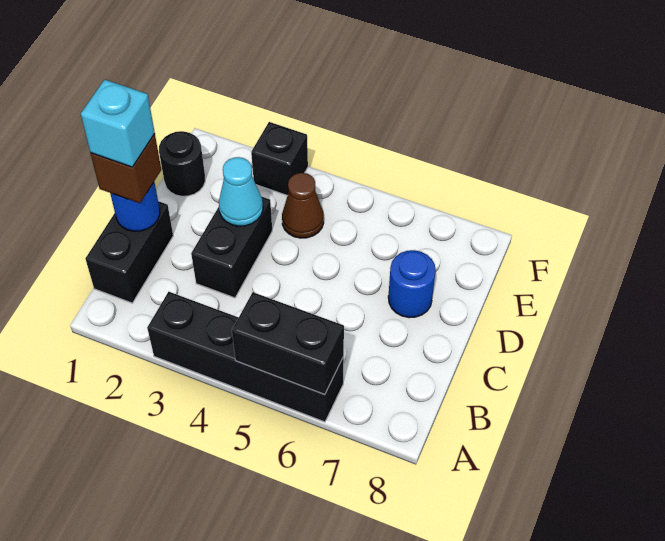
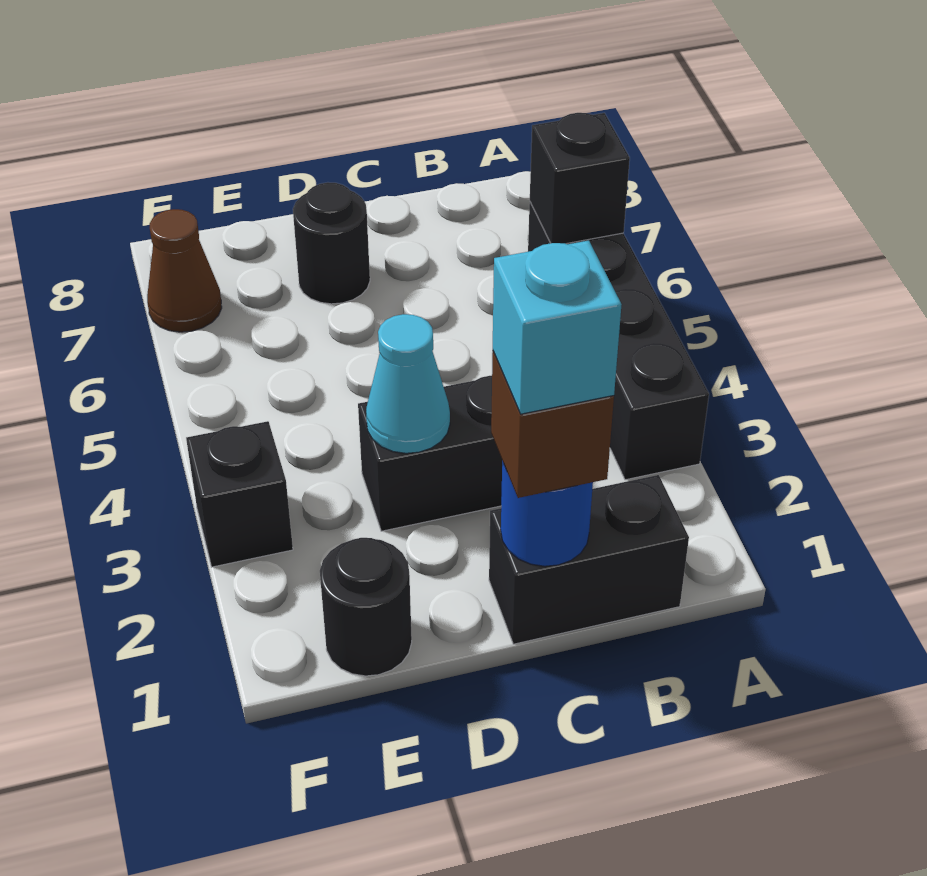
black 1x2 brick [232,292,344,395] -> black 1x1 brick [530,113,630,244]
blue 1x1 round brick [388,250,436,318] -> black 1x1 round brick [293,182,370,304]
brown 1x1 cone [282,173,324,238] -> brown 1x1 cone moved to [147,209,222,332]

